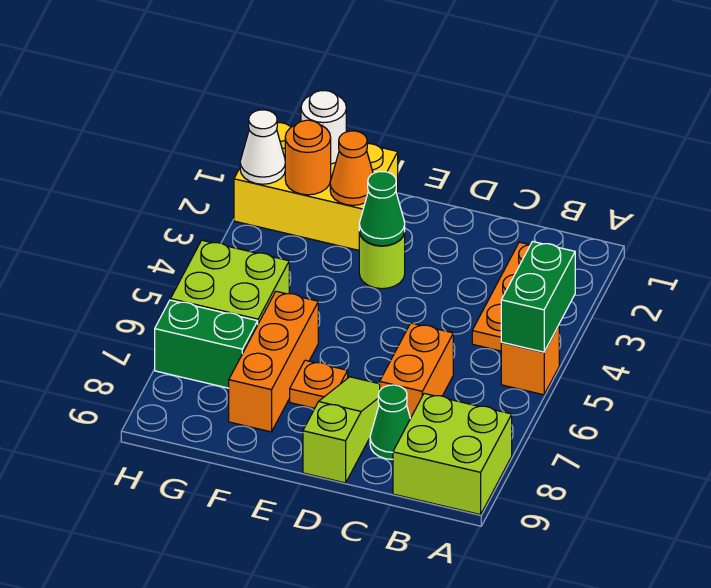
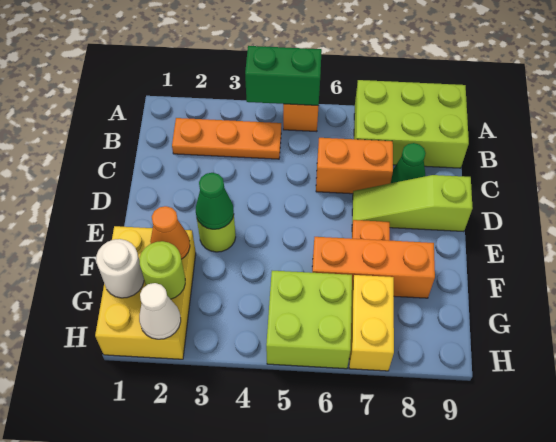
lime 2x2 brick [393,394,512,515] -> lime 2x3 brick [354,80,469,168]
orange 1x1 round brick [285,120,331,195] -> lime 1x1 round brick [139,241,185,299]
green 1x2 brick [155,300,258,388] -> yellow 1x2 brick [349,275,394,371]

